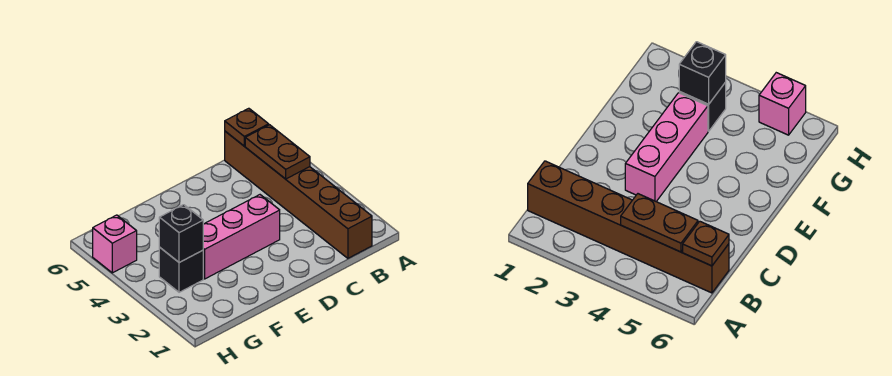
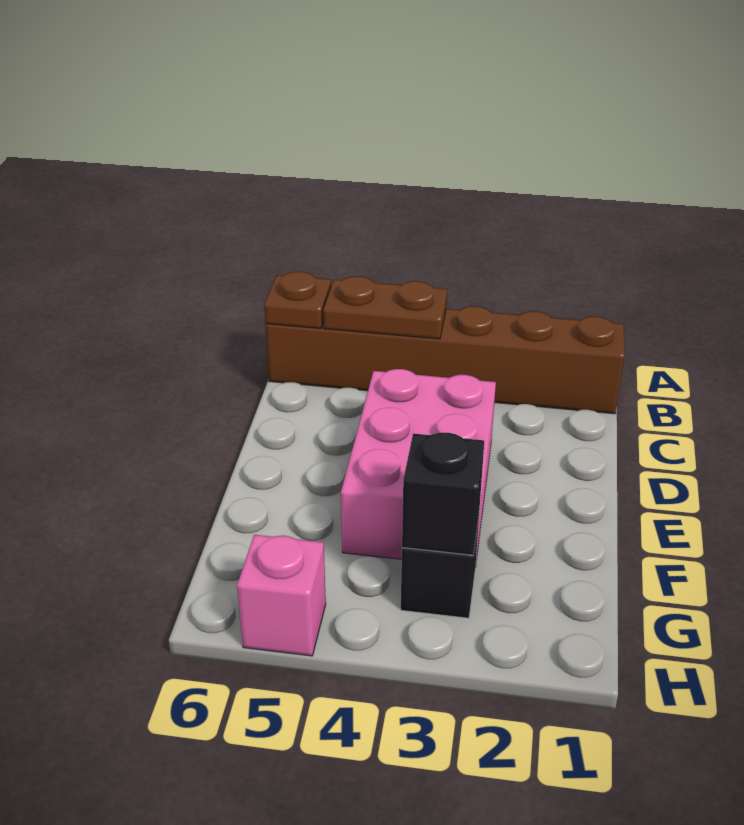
pink 1x3 brick [203,195,280,279] -> pink 2x3 brick [341,369,496,567]

